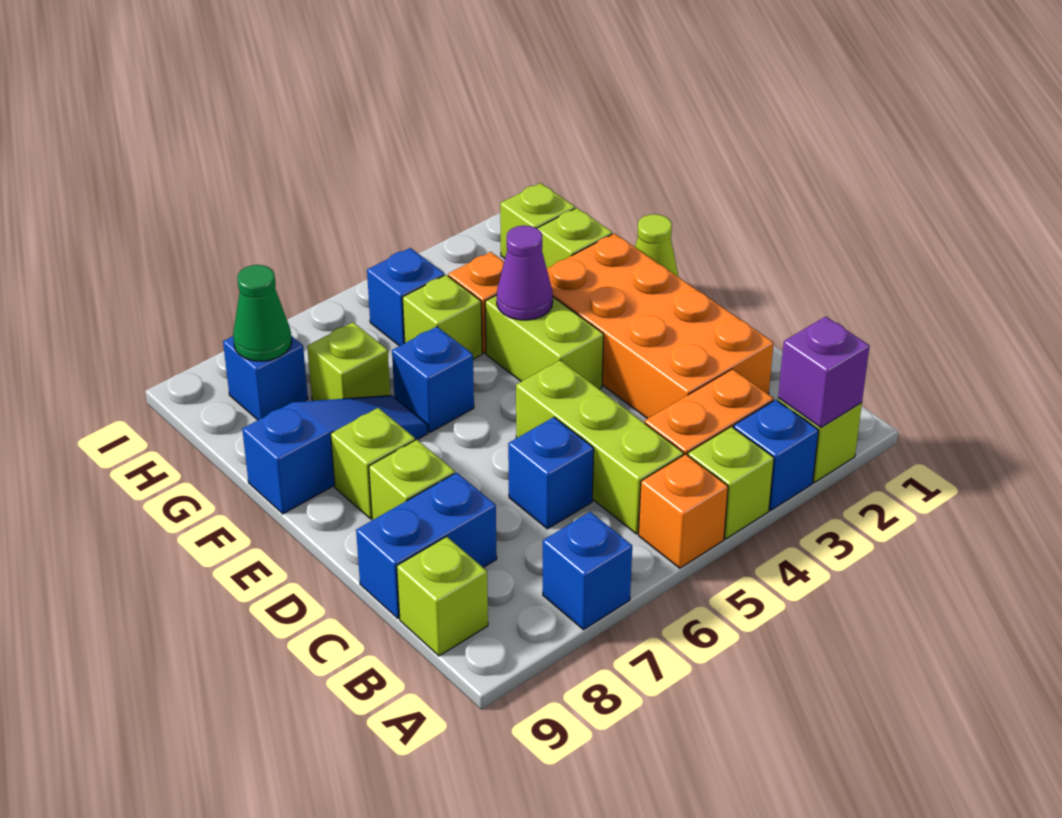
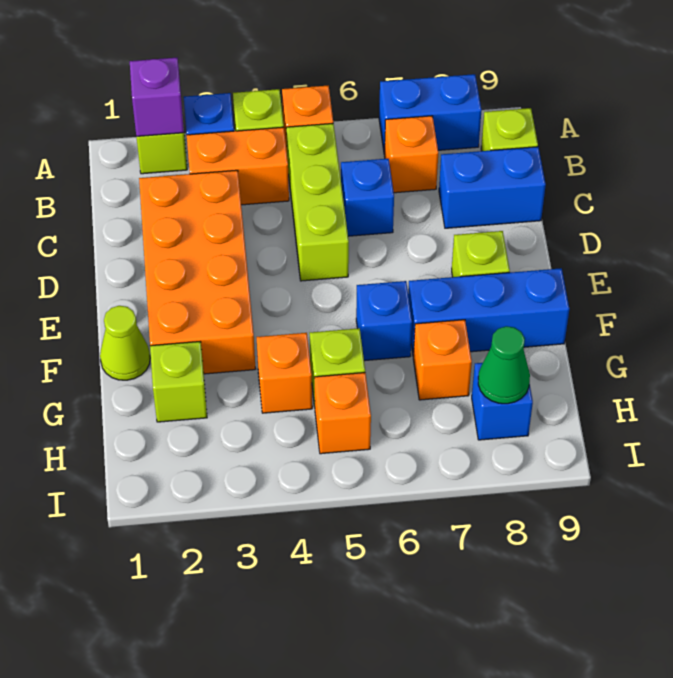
blue 1x1 brick [543,512,632,630] -> blue 1x2 brick [379,74,482,154]
none -> orange 1x1 brick [384,116,438,193]
lime 1x1 brick [369,440,455,520] -> none
lime 1x2 brick [485,295,604,389] -> none
purple 1x1 cone [497,226,553,320] -> none
blue 1x3 slope [242,395,428,514] -> blue 1x3 brick [408,268,569,355]
lime 1x1 brick [307,322,390,401] -> orange 1x1 brick [413,320,472,400]
lime 1x1 brick [500,183,575,258] -> none
blue 1x1 brick [367,248,444,346] -> orange 1x1 brick [314,373,371,454]

